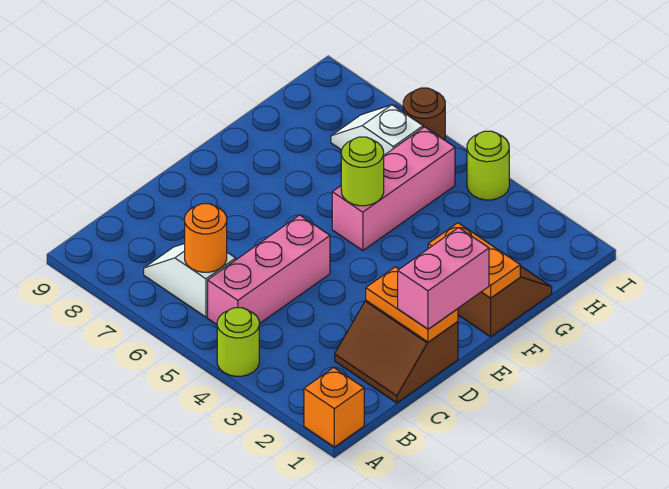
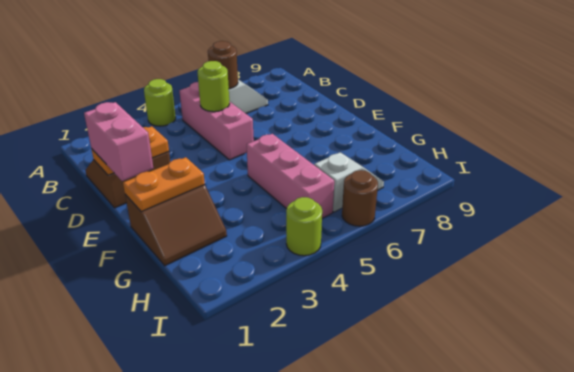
orange 1x1 brick [304,367,364,447] -> none
orange 1x1 round brick [185,204,227,272] -> brown 1x1 round brick [208,41,238,89]
lime 1x1 round brick [341,137,384,206] -> lime 1x1 round brick moved to [197,61,230,112]

